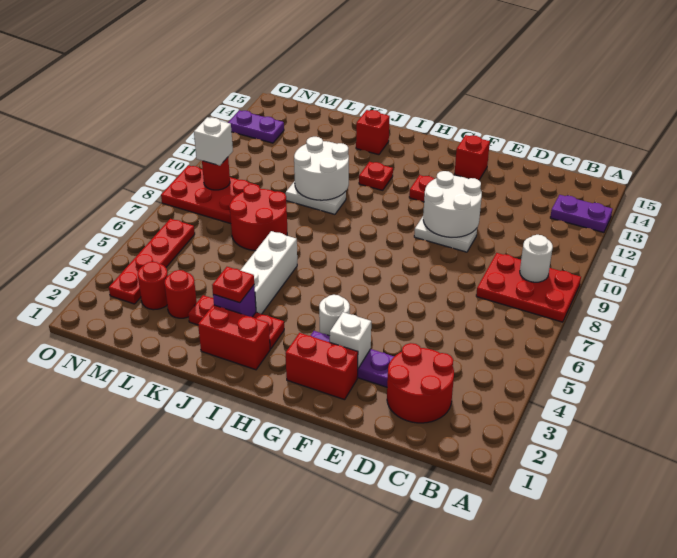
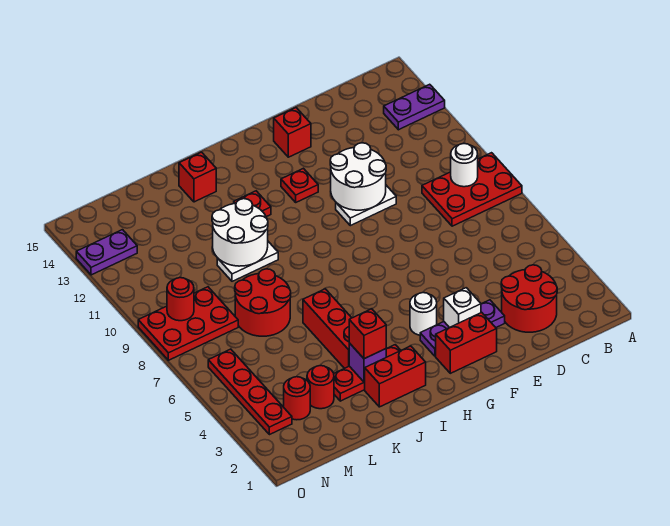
red 1x1 plate [212,267,254,303] -> red 1x1 brick [349,309,386,359]
white 1x3 brick [240,231,297,314] -> red 1x3 brick [303,289,351,368]
white 1x1 brick [194,117,233,166] -> none

